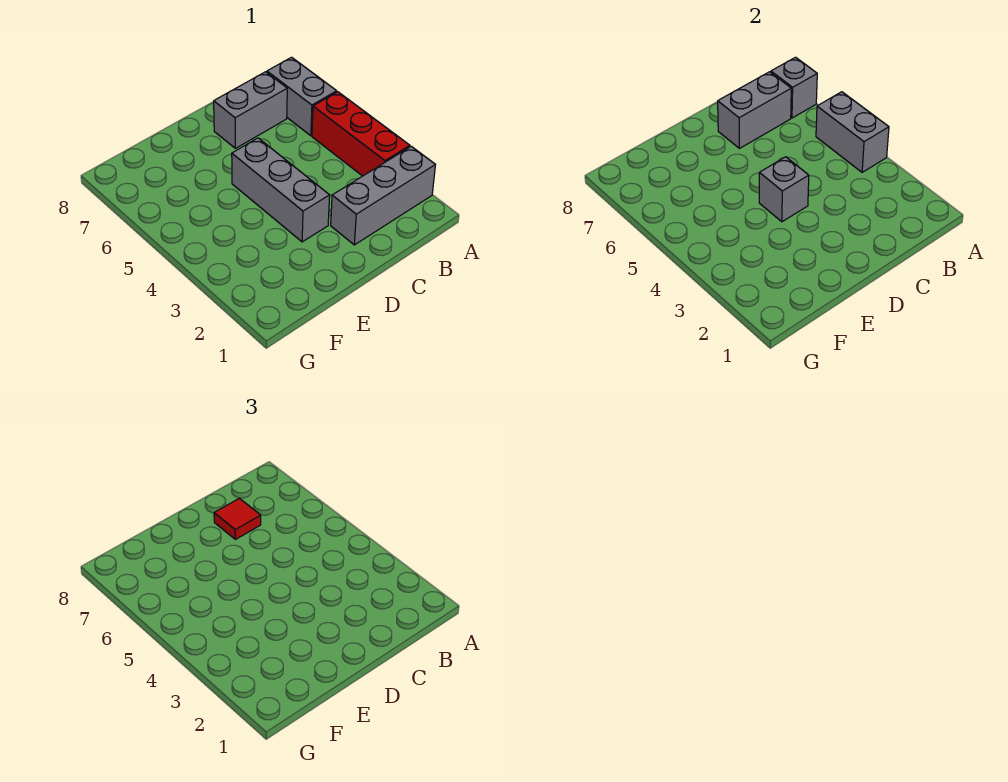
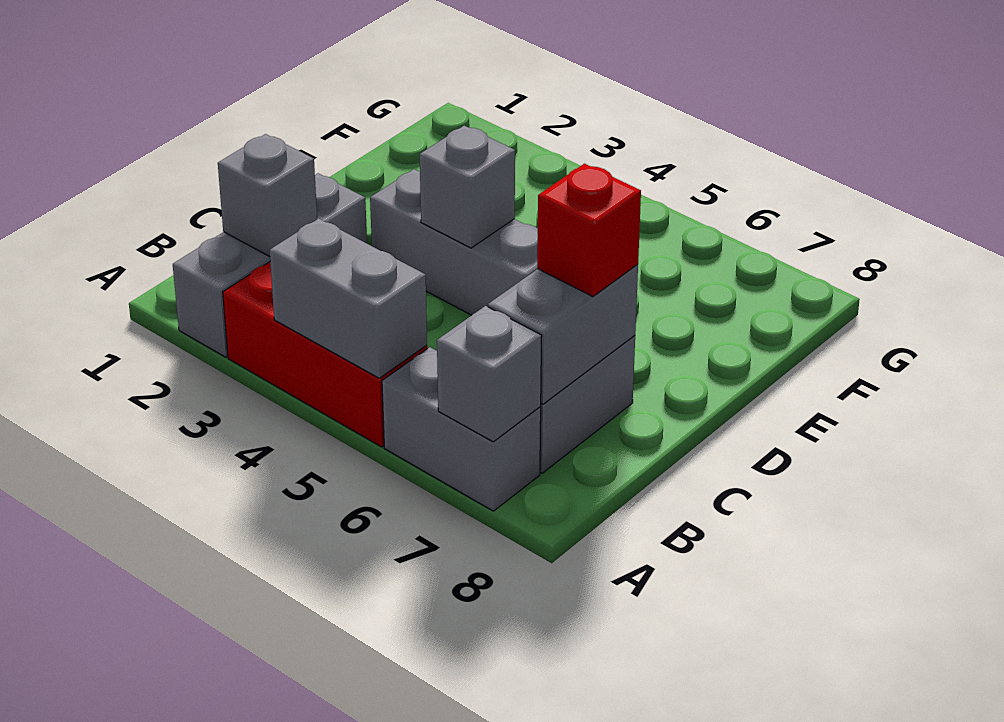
none -> grey 1x1 brick [218,134,317,257]
red 1x1 tile [214,498,261,539] -> red 1x1 brick [537,164,641,297]

